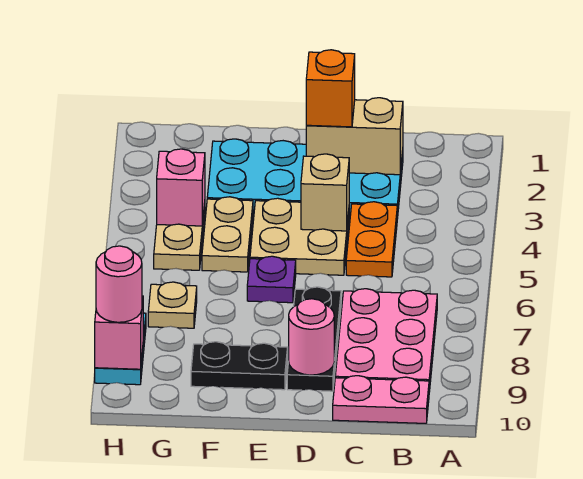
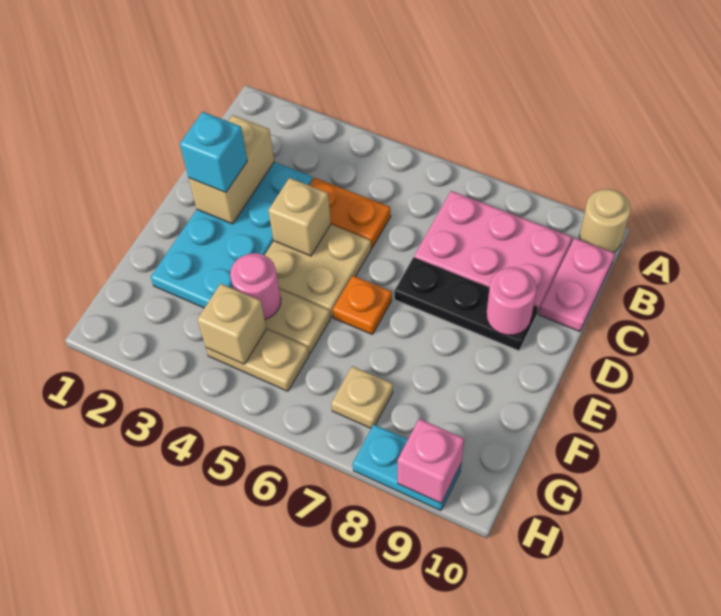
none -> tan 1x1 round brick [579,189,631,252]
orange 1x1 brick [306,50,355,127] -> cyan 1x1 brick [180,112,247,193]
purple 1x1 plate [247,256,296,303] -> orange 1x1 plate [333,276,392,335]
black 1x2 plate [191,342,288,390] -> none
pink 1x1 brick [157,149,205,226] -> tan 1x1 brick [197,284,266,364]
pink 1x1 round brick [96,246,142,322] -> pink 1x1 round brick moved to [230,253,281,319]

